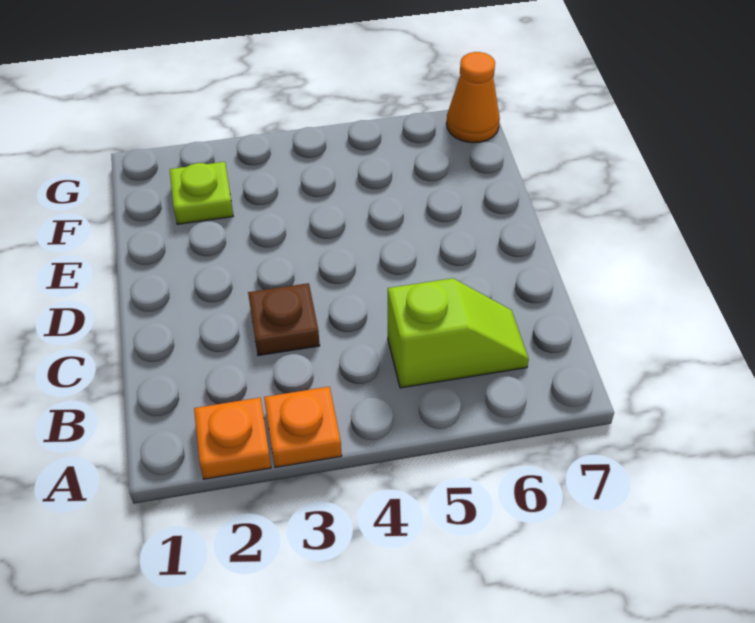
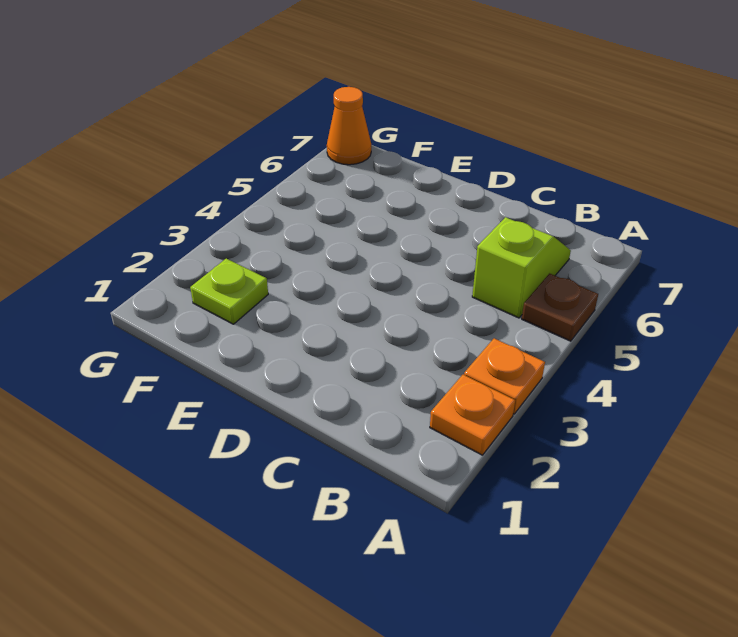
brown 1x1 plate [248,283,320,356] -> brown 1x1 plate moved to [522,274,598,341]

